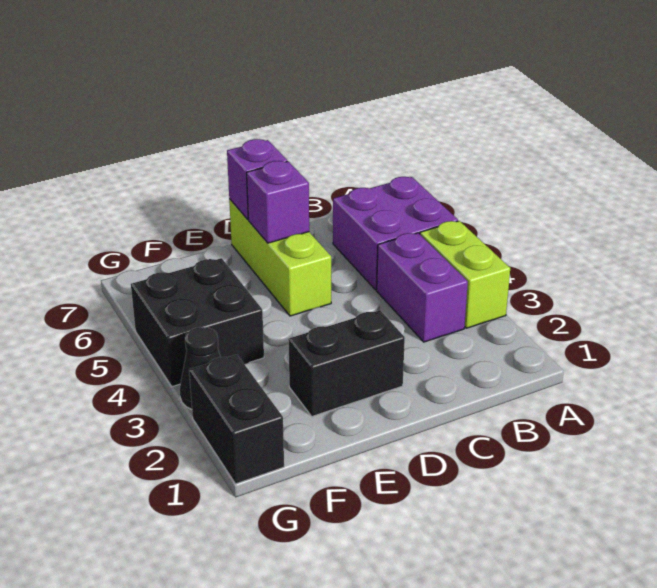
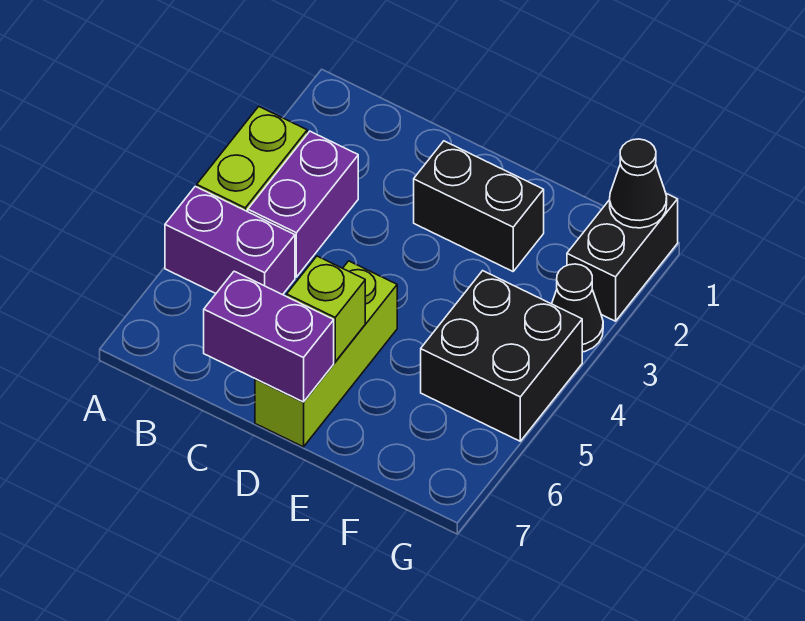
purple 2x2 brick [333,177,458,290] -> purple 1x2 brick [165,186,295,295]
purple 1x1 brick [247,161,309,243] -> lime 1x1 brick [287,256,365,362]
purple 1x1 brick [227,139,287,220] -> purple 1x2 brick [204,271,334,402]
none -> black 1x1 cone [610,139,667,228]

